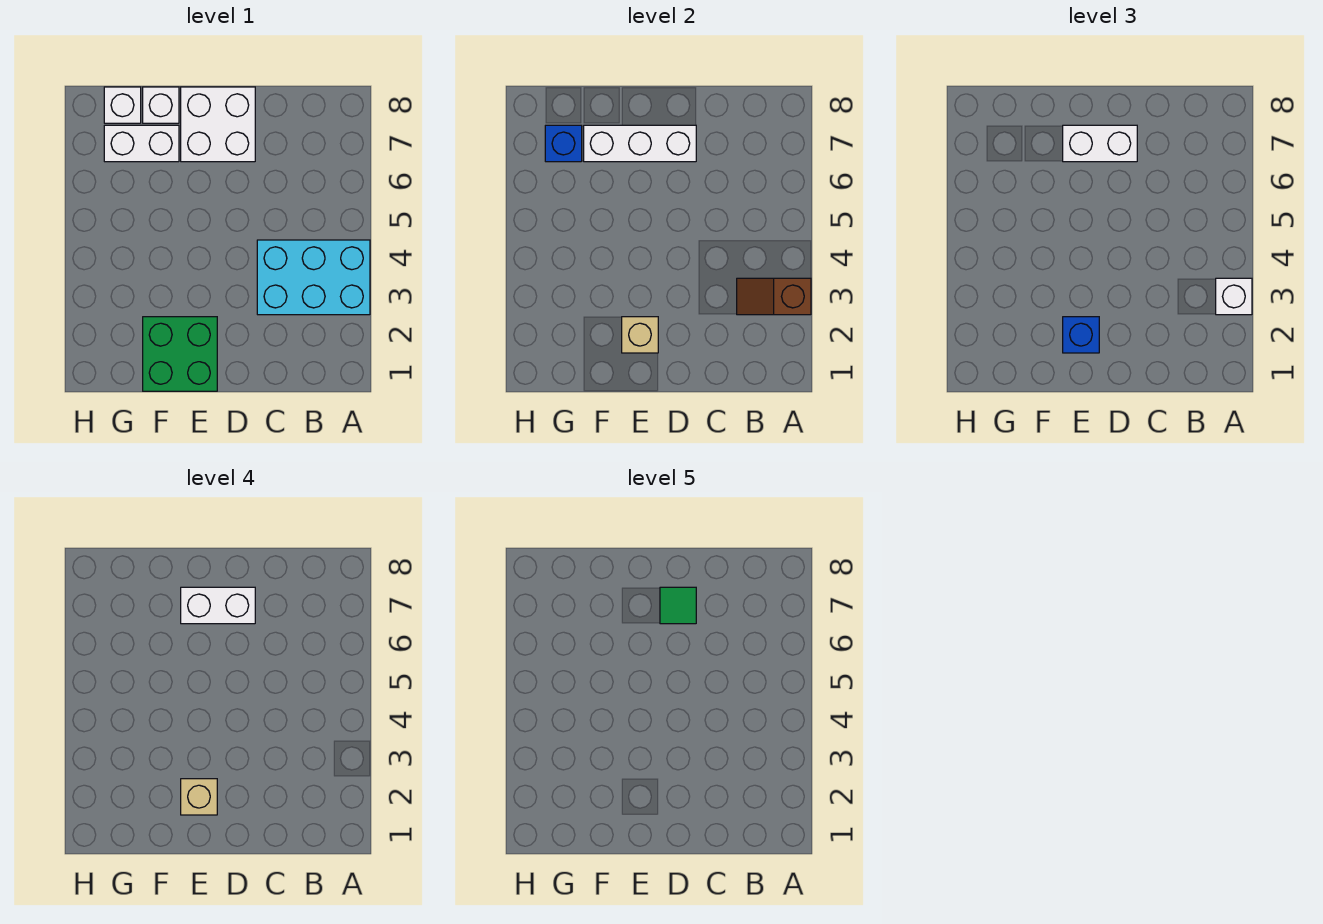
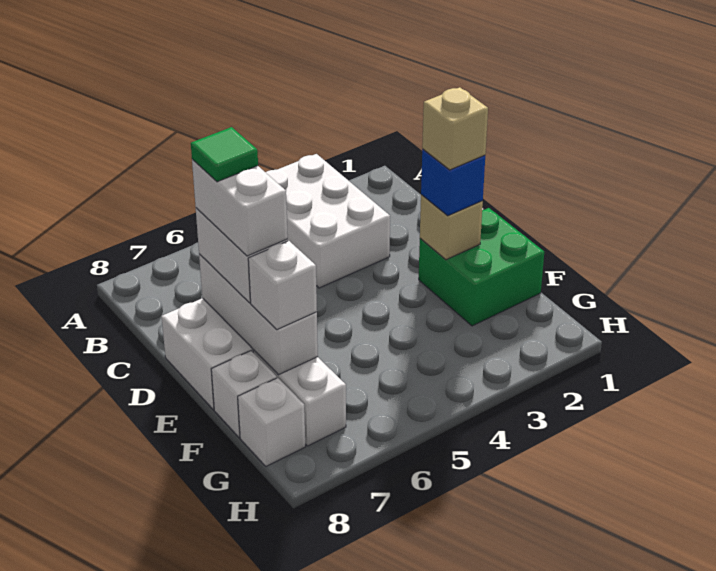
cyan 2x3 brick [257,240,370,315] -> white 2x3 brick [266,154,390,288]
brown 1x2 slope [737,278,811,315] -> none
white 1x1 brick [1216,278,1252,315] -> white 1x1 brick moved to [248,241,317,330]
blue 1x1 brick [545,125,582,162] -> none

